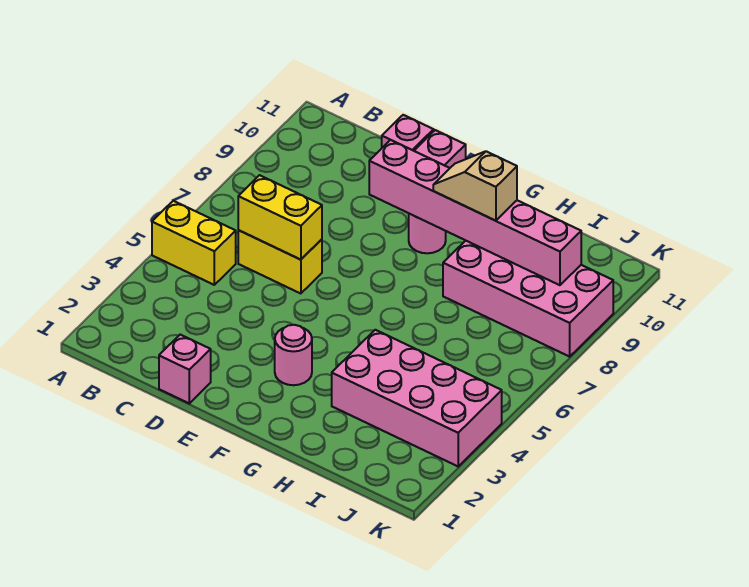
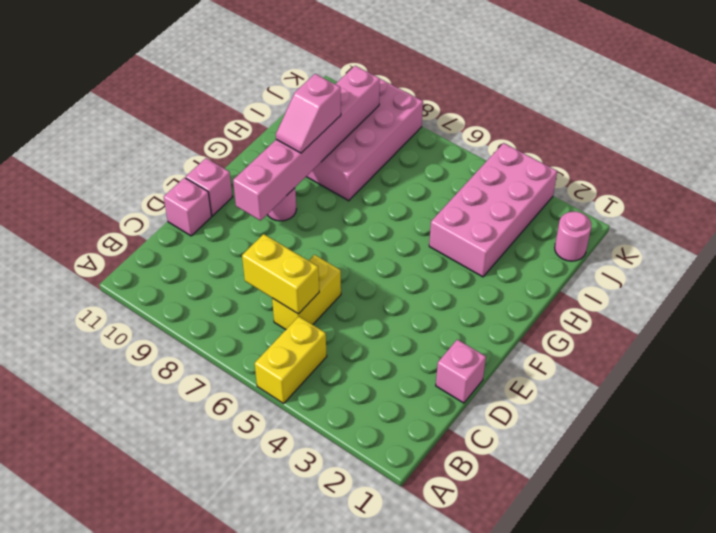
yellow 1x2 brick [238,175,322,260] -> yellow 1x2 brick turned to [242,234,319,314]
pink 1x1 round brick [275,325,312,385] -> pink 1x1 round brick moved to [555,211,591,261]
tan 1x2 slope [433,151,517,221] -> pink 1x2 slope [276,74,341,153]

